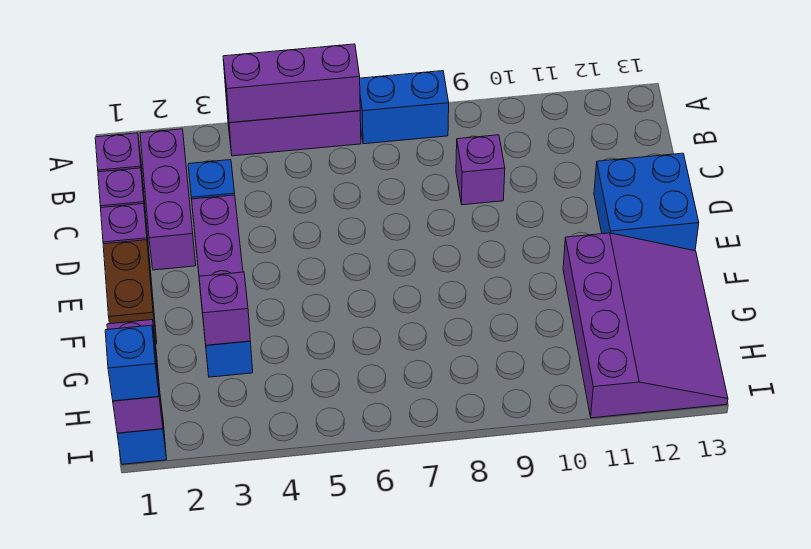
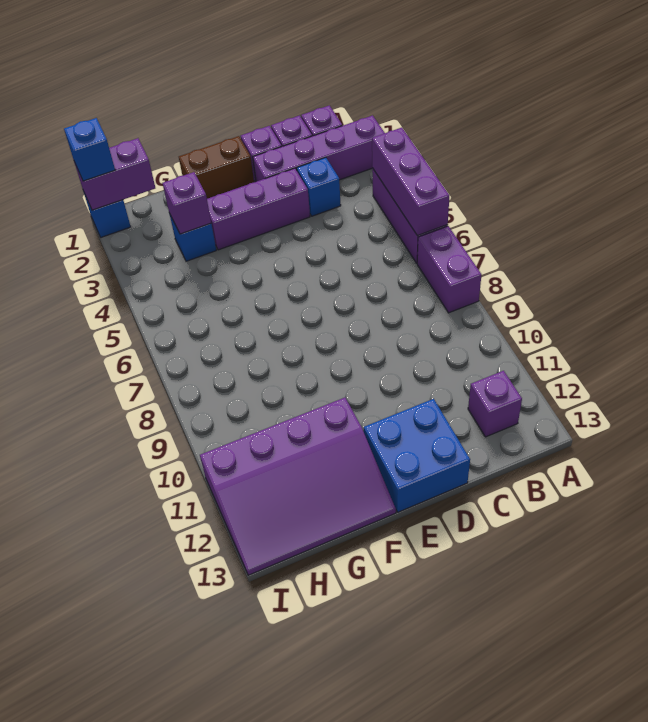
blue 1x2 brick [360,71,449,144] -> purple 1x2 brick [417,226,482,313]
purple 1x3 brick [140,129,196,270] -> purple 1x4 brick [253,115,385,182]
purple 1x1 brick [456,135,505,205] -> purple 1x1 brick moved to [468,371,522,437]

